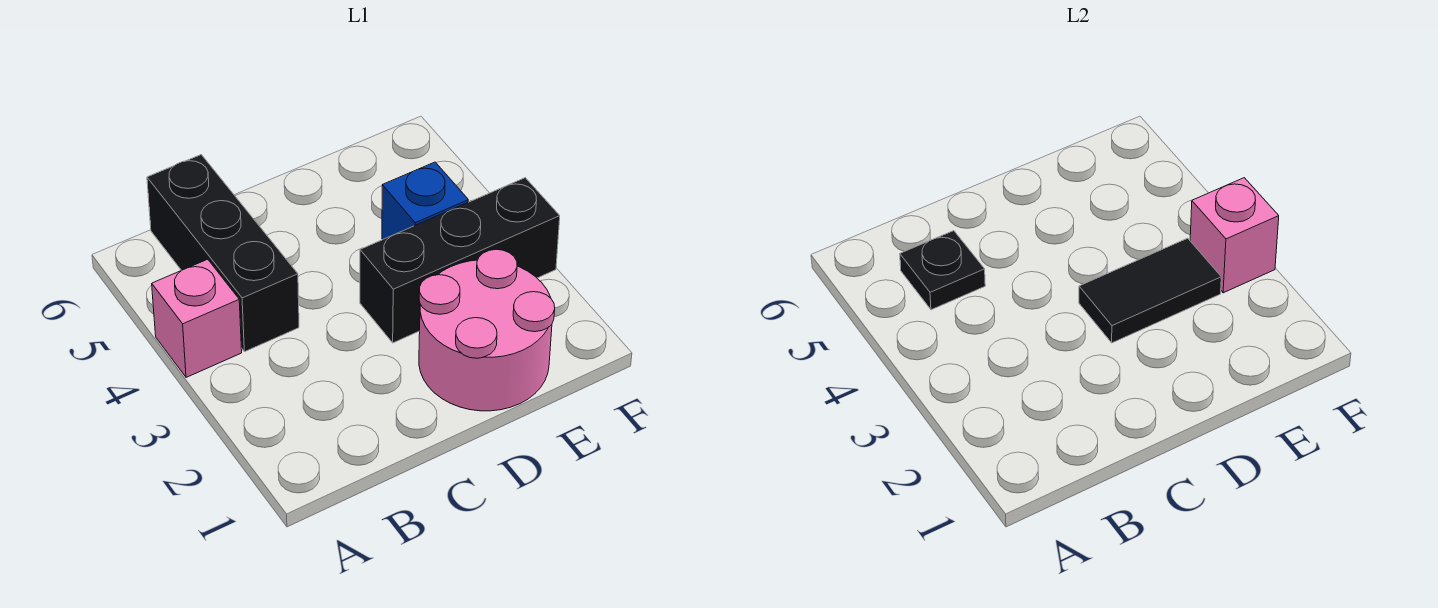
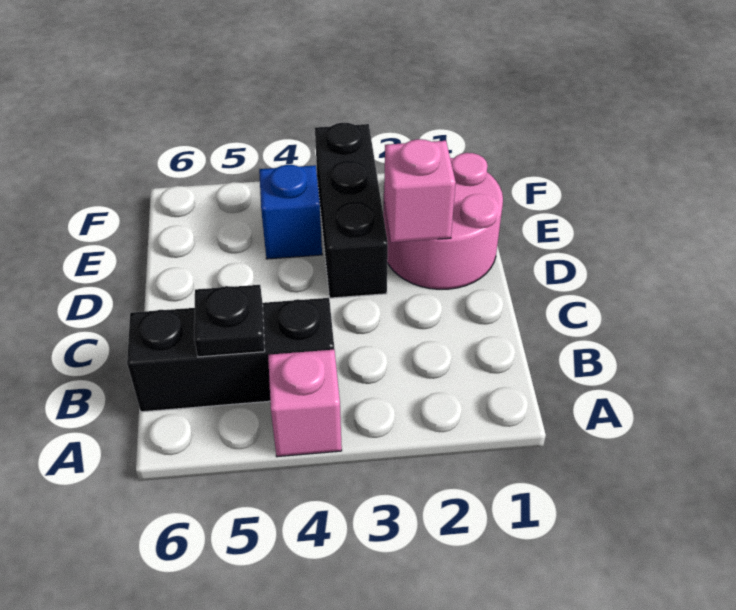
black 1x2 tile [1079,238,1221,343] -> none
pink 1x1 brick [1190,178,1279,293] -> pink 1x1 brick moved to [384,139,456,243]

